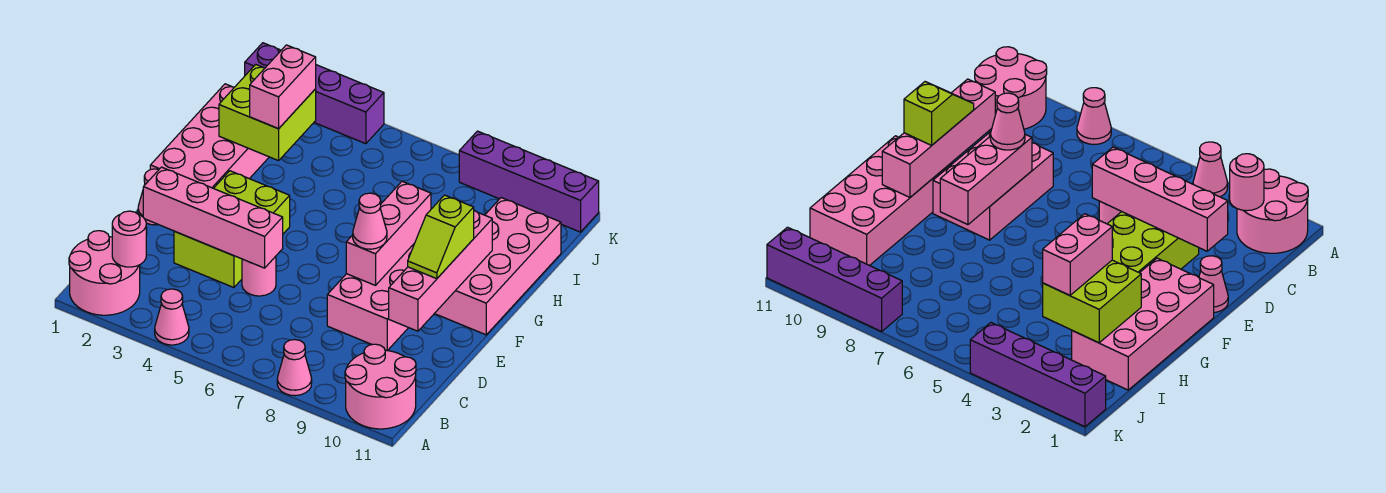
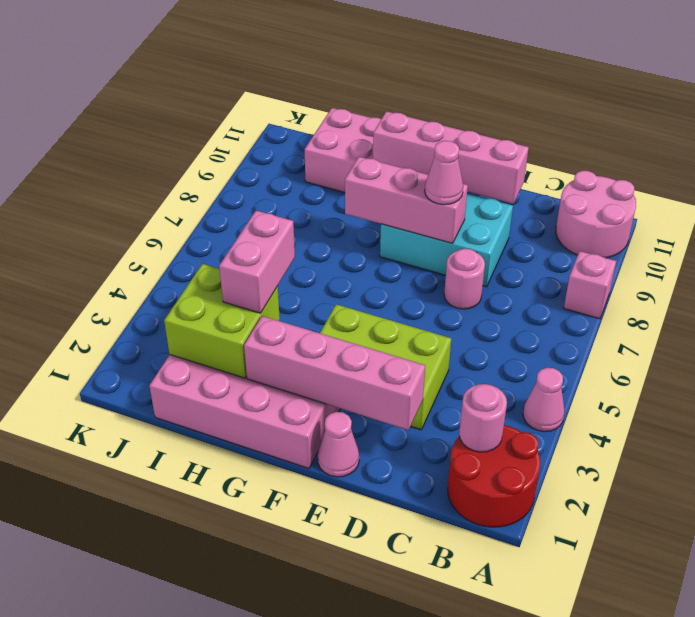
pink 2x2 round brick [69,231,140,315] -> red 2x2 round brick [448,425,540,527]
pink 1x1 cone [277,340,312,396] -> pink 1x1 brick [564,251,616,319]
pink 1x4 brick [143,167,283,268] -> pink 1x4 brick turned to [244,316,425,430]
pink 1x1 round brick [242,256,276,296] -> pink 1x1 round brick moved to [444,249,485,309]
pink 2x3 brick [327,246,413,351] -> cyan 2x3 brick [380,193,513,287]
lime 1x2 slope [408,195,474,279] -> none
pink 1x2 brick [250,45,316,129] -> pink 1x2 brick turned to [219,211,295,313]
purple 1x4 brick [245,43,384,144] -> none
purple 1x4 brick [459,131,599,232] -> none

